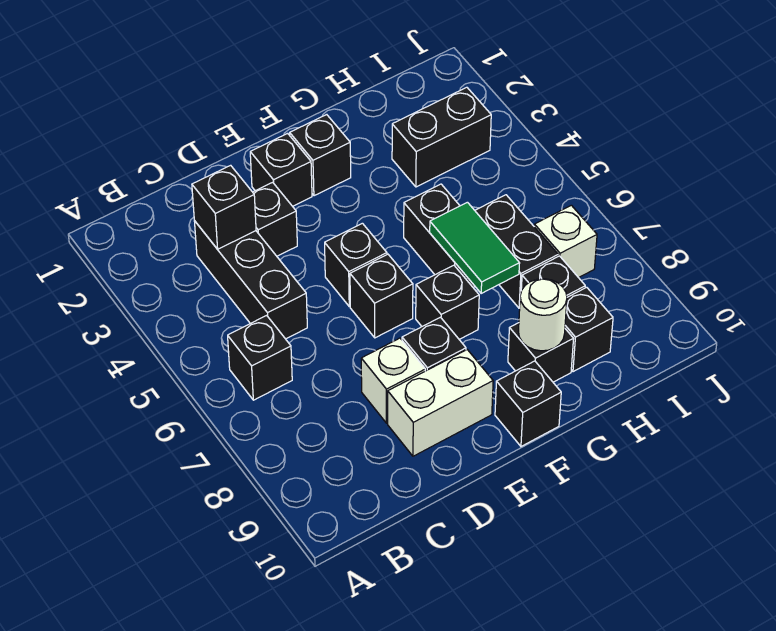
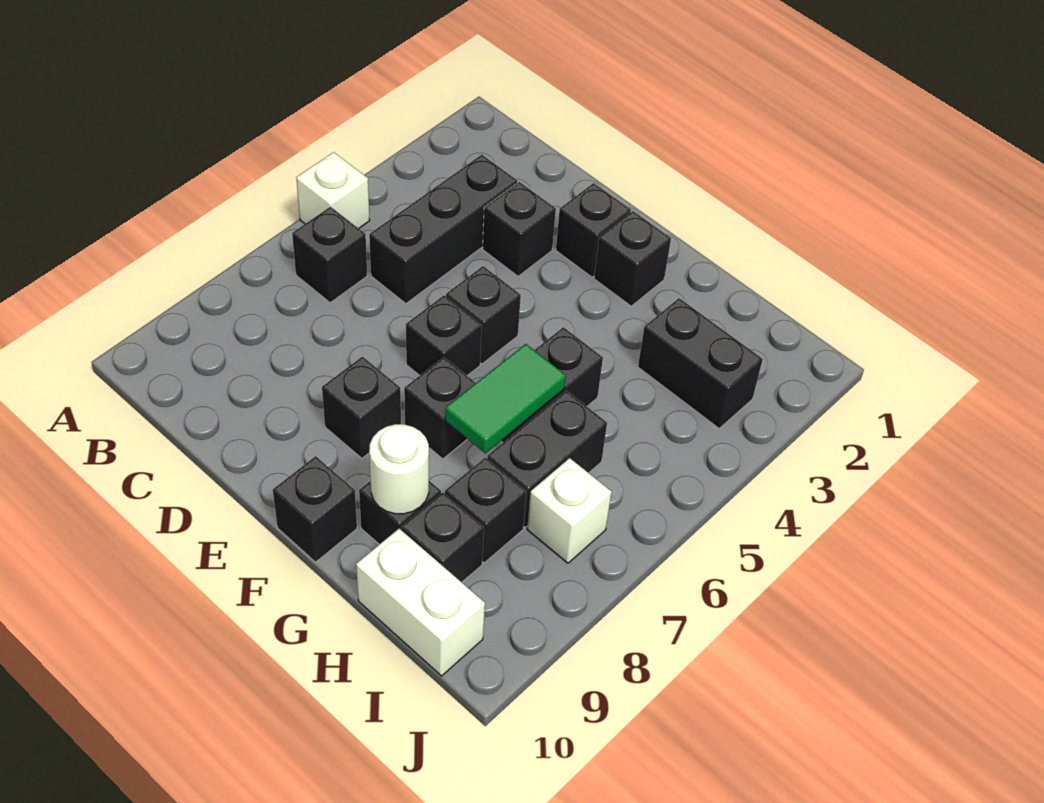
black 1x1 brick [192,165,256,249] -> none
white 1x1 brick [361,338,425,423] -> white 1x1 brick moved to [296,152,370,228]
white 1x2 brick [388,350,493,456] -> white 1x2 brick moved to [356,529,485,676]

